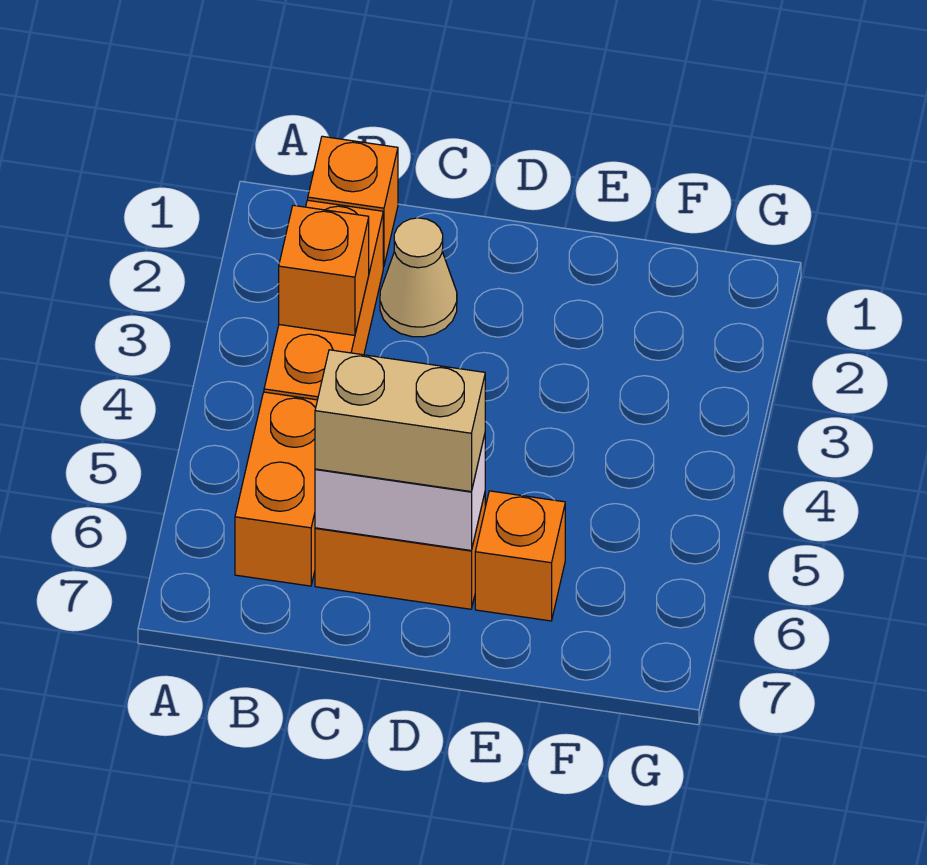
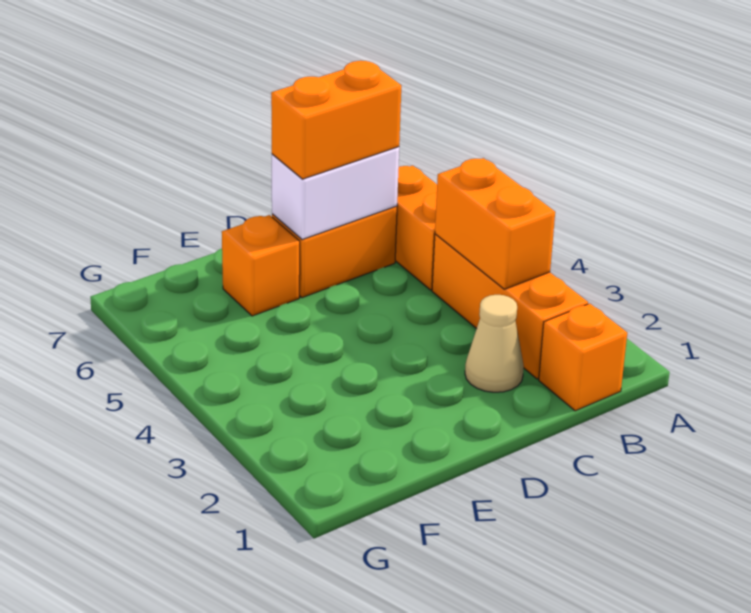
orange 1x1 brick [279,205,369,335] -> orange 1x2 brick [435,158,555,289]
tan 1x2 brick [315,350,485,492] -> orange 1x2 brick [271,61,401,179]

